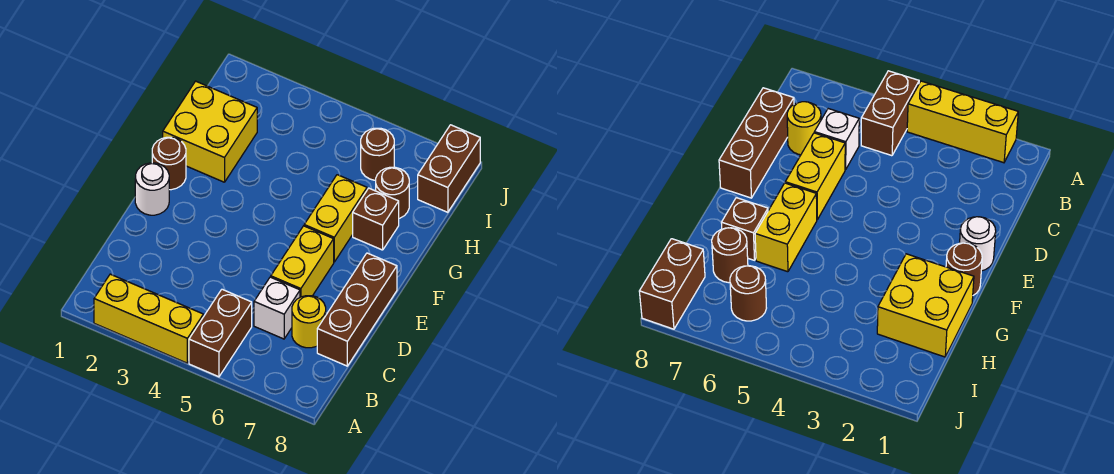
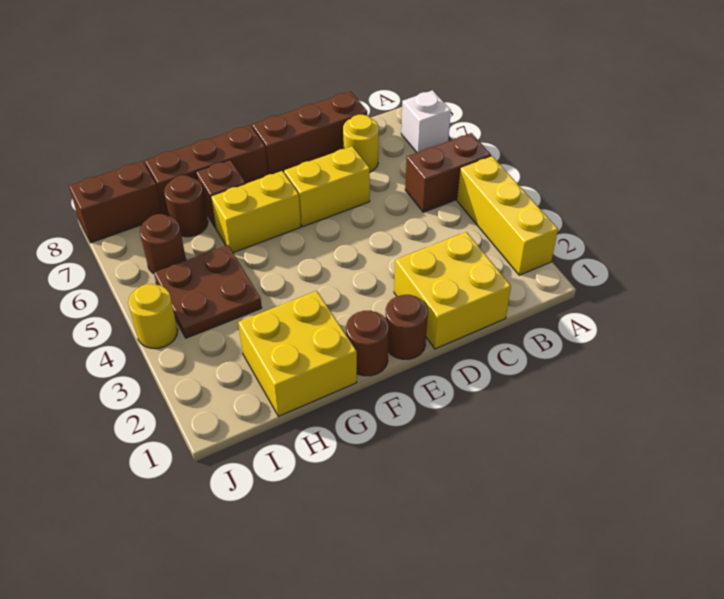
none -> yellow 2x2 brick [394,232,511,349]
white 1x1 brick [254,277,300,339] -> white 1x1 brick moved to [401,90,451,153]
white 1x1 round brick [135,163,169,215] -> brown 1x1 round brick [386,295,428,359]
none -> brown 1x3 brick [145,125,268,216]
none -> brown 2x2 plate [154,245,262,338]
none -> yellow 1x1 round brick [128,284,178,348]

